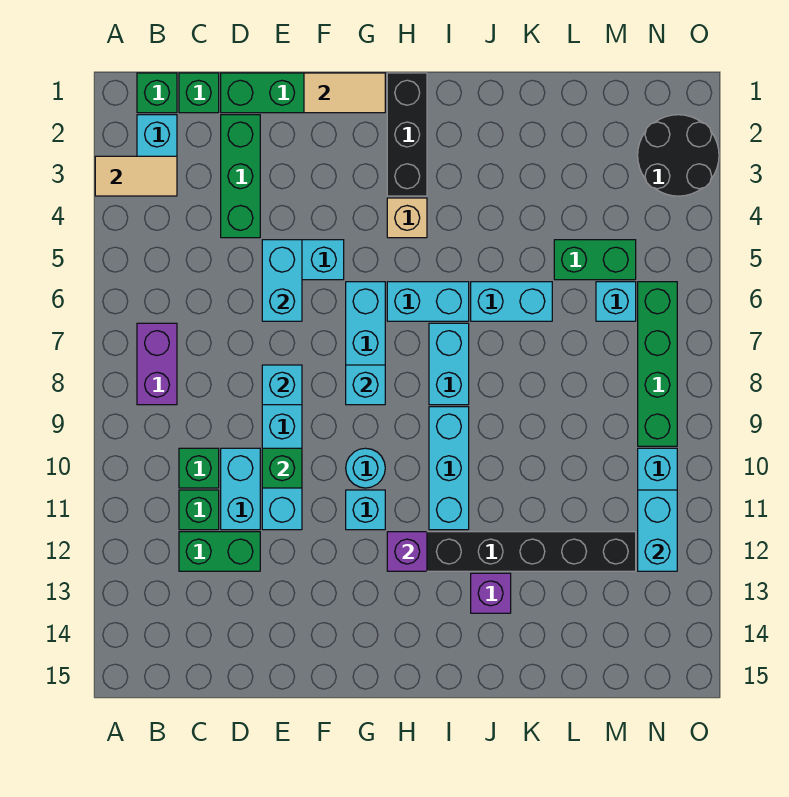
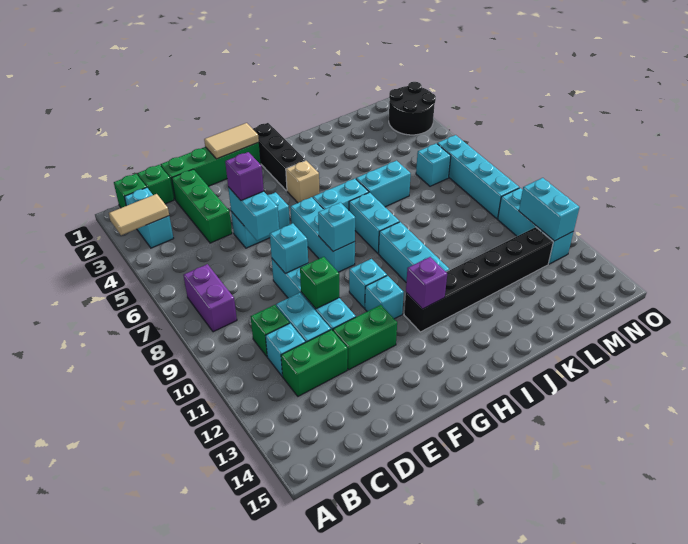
green 1x1 brick [179,490,219,530] -> cyan 1x1 brick [266,323,305,376]
cyan 1x1 round brick [346,448,385,488] -> cyan 1x1 brick [349,259,387,308]
purple 1x1 brick [471,573,511,613] -> purple 1x1 brick moved to [225,152,264,201]
green 1x2 brick [554,240,636,280] -> green 1x2 brick moved to [333,305,397,370]
green 1x4 brick [638,282,677,446] -> cyan 1x4 brick [437,135,519,219]

